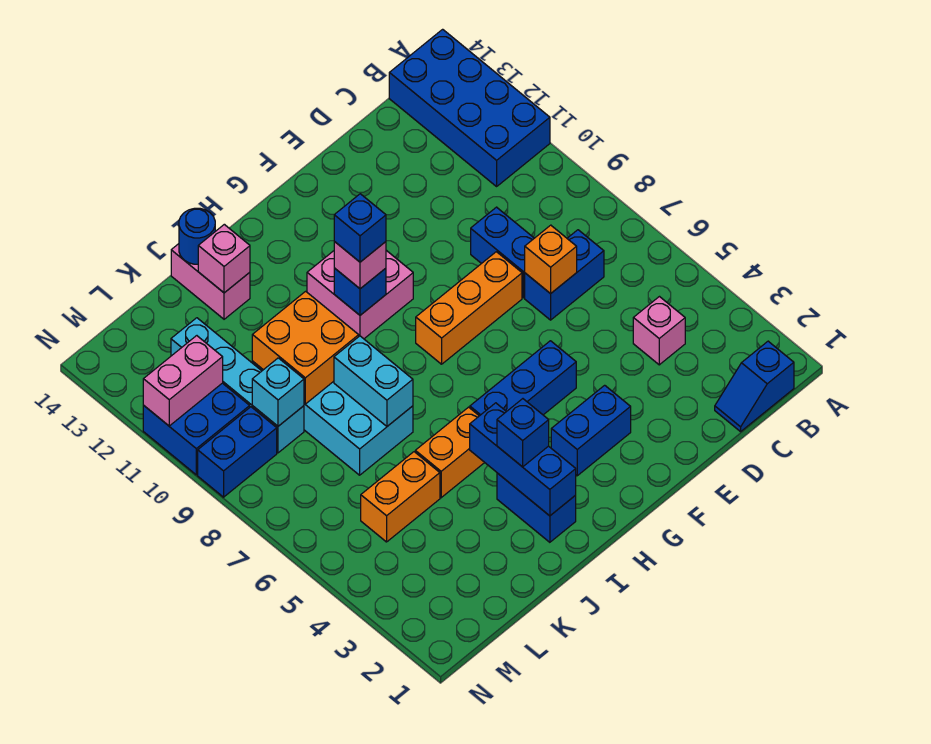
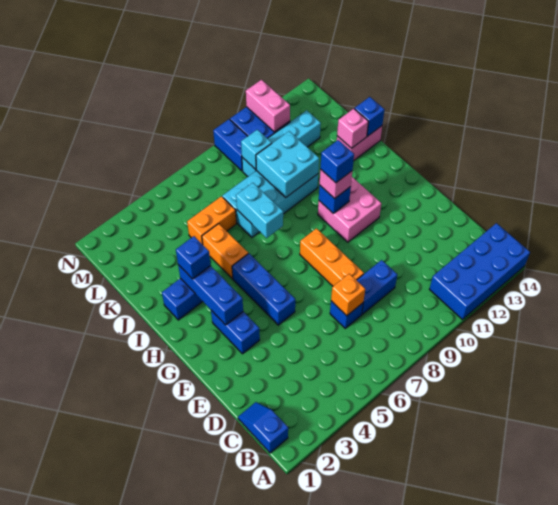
pink 1x1 brick [633,297,685,365] -> none
blue 1x2 brick [525,230,604,320] -> blue 1x1 brick [330,301,363,328]
blue 1x3 brick [470,403,576,516] -> blue 1x3 brick turned to [178,265,243,325]
cyan 1x2 brick [334,336,413,426] -> cyan 1x2 brick turned to [236,183,283,238]
orange 2x2 brick [252,291,359,404] -> cyan 2x2 brick [256,131,319,197]
blue 1x1 round brick [179,208,215,264] -> blue 1x1 brick [354,97,385,136]
orange 1x2 brick [361,452,440,542] -> orange 1x2 brick turned to [187,196,236,245]

